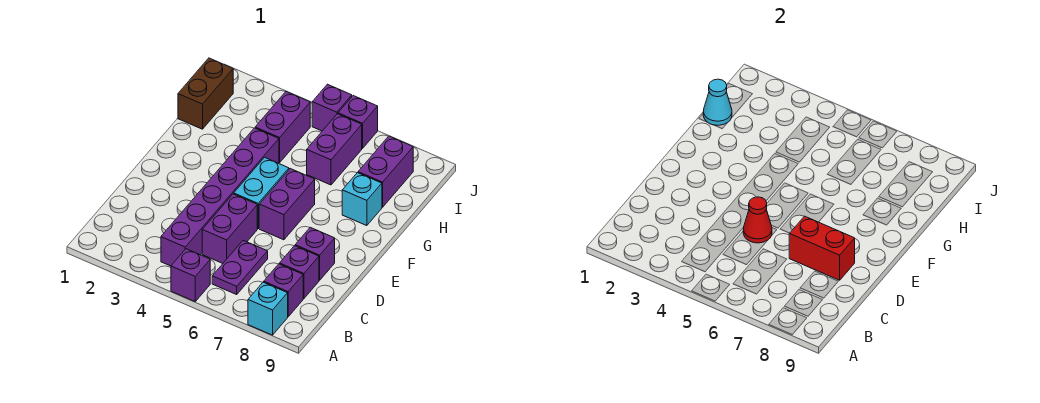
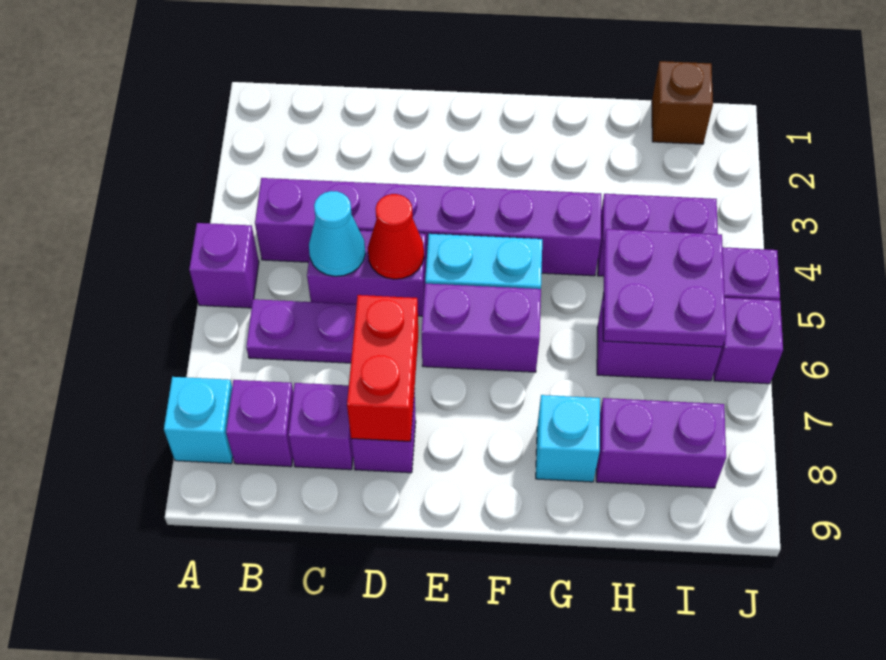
brown 1x2 brick [178,58,233,129] -> brown 1x1 brick [652,61,713,144]
cyan 1x1 cone [703,79,732,125] -> cyan 1x1 cone moved to [309,191,365,276]
none -> purple 2x2 plate [603,229,726,347]

